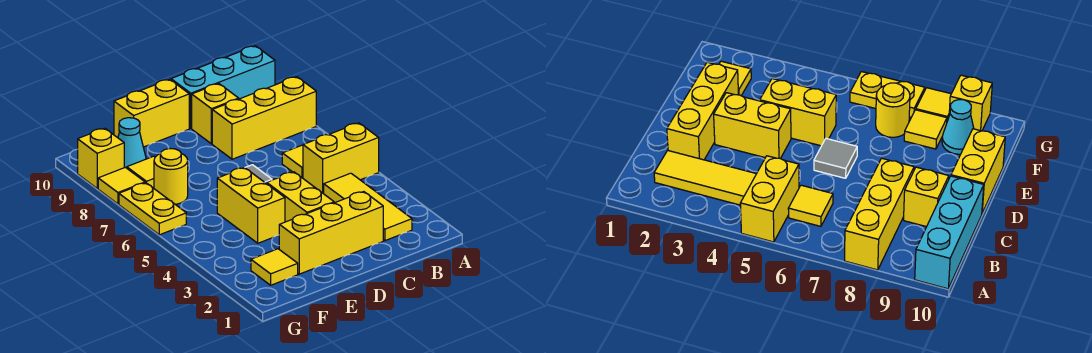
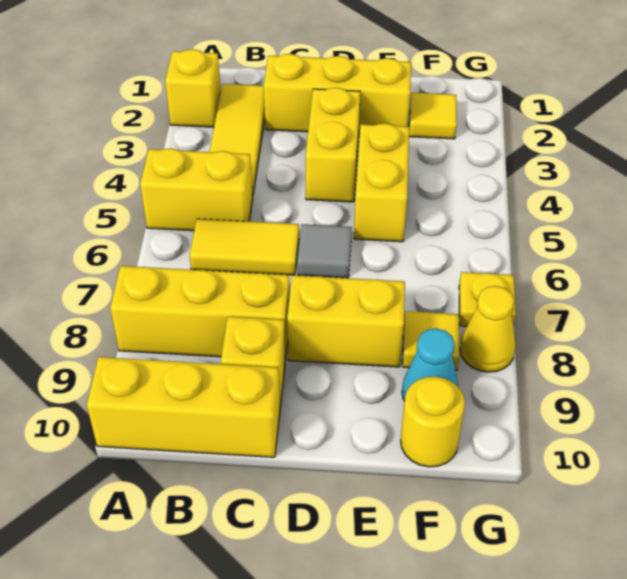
cyan 1x3 brick [171,46,275,128] -> yellow 1x3 brick [87,357,280,457]
yellow 1x1 tile [282,145,303,178] -> yellow 1x2 tile [190,219,299,275]
yellow 1x2 brick [114,79,189,147] -> yellow 1x2 brick moved to [287,275,405,367]
yellow 1x1 round brick [154,148,188,204] -> yellow 1x1 round brick moved to [401,377,465,467]
yellow 1x2 plate [119,183,186,235] -> yellow 1x1 plate [459,272,516,326]
yellow 1x1 tile [98,167,145,204] -> yellow 1x1 cone [460,286,515,372]
yellow 1x1 brick [78,128,124,188] -> yellow 1x1 brick moved to [165,49,221,127]

